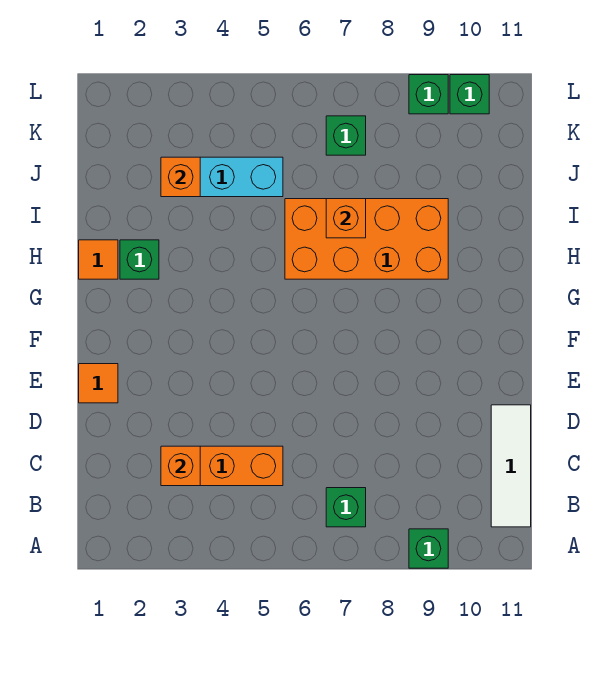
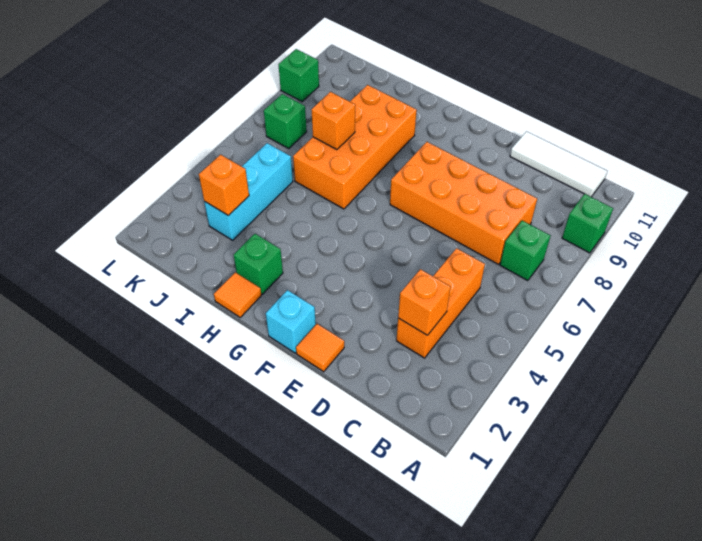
none -> orange 2x4 brick [390,142,537,264]
none -> cyan 1x1 brick [266,290,316,353]
green 1x1 brick [450,75,489,114] -> none

